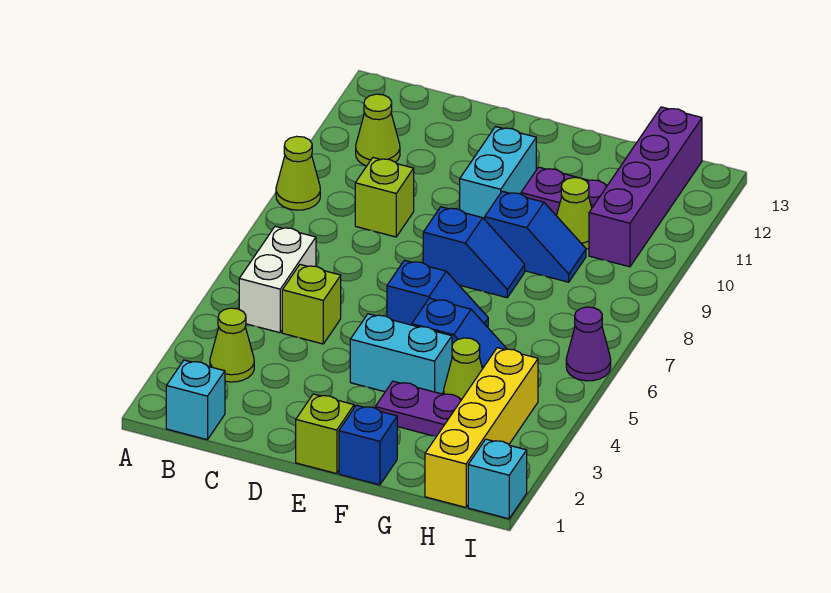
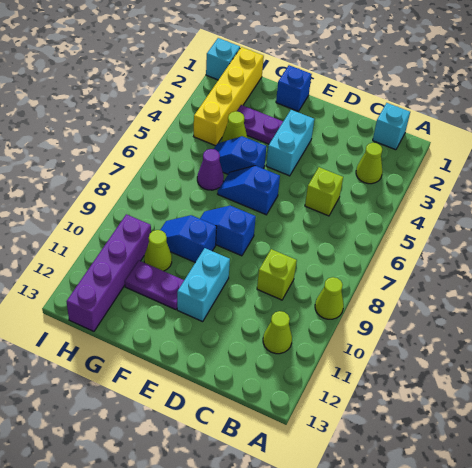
white 1x2 brick [239,226,316,333] -> none
lime 1x1 brick [296,394,354,474] -> none
cyan 1x2 brick [350,314,452,394] -> cyan 1x2 brick turned to [266,110,314,176]
purple 1x1 cone [566,307,611,381] -> purple 1x1 cone moved to [197,149,224,190]

